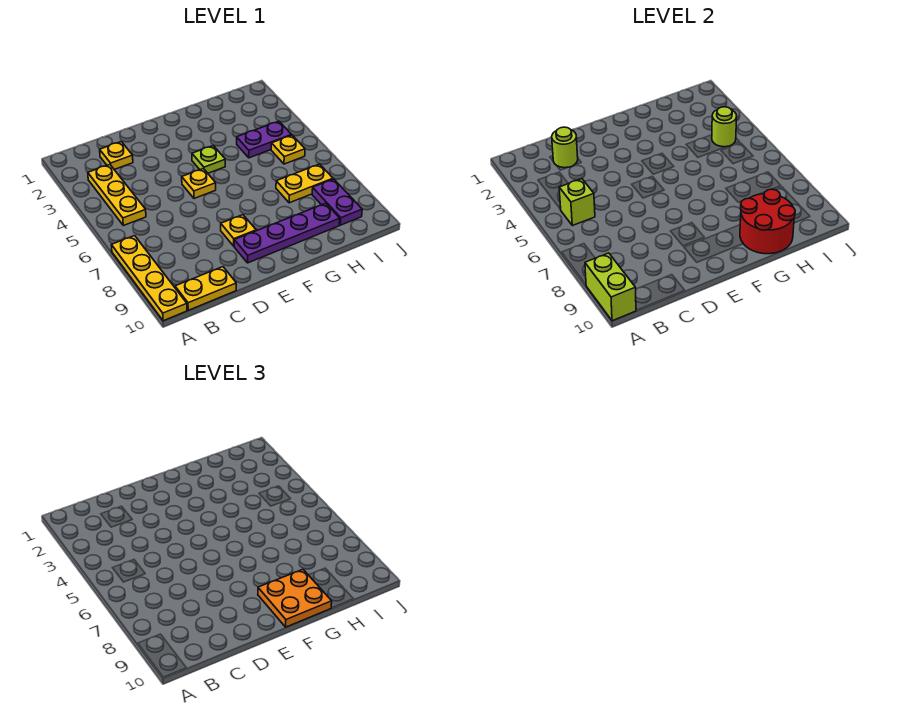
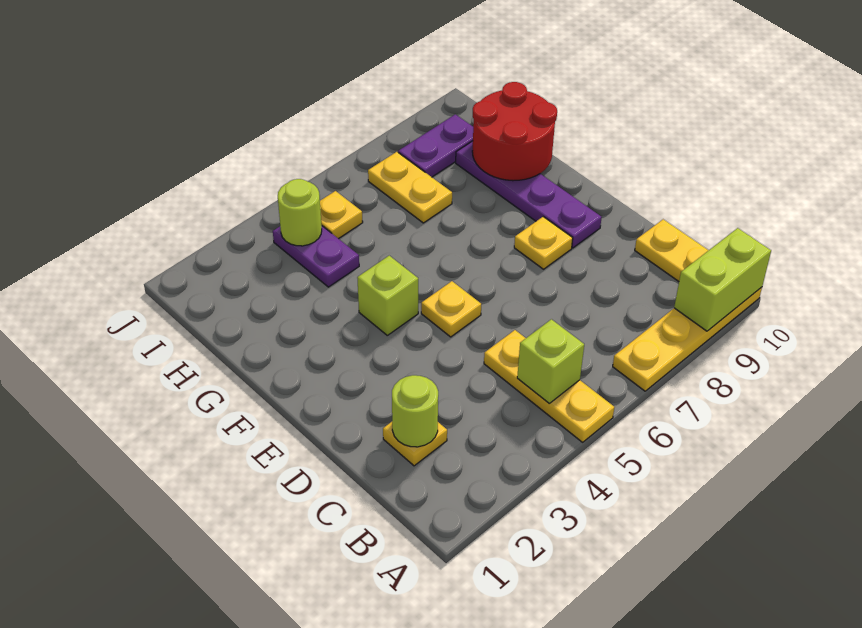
yellow 1x3 plate [88,164,146,226] -> yellow 1x3 plate turned to [484,330,614,442]
lime 1x1 plate [192,146,225,173] -> lime 1x1 brick [357,256,418,335]
orange 2x2 plate [258,569,332,627] -> none

